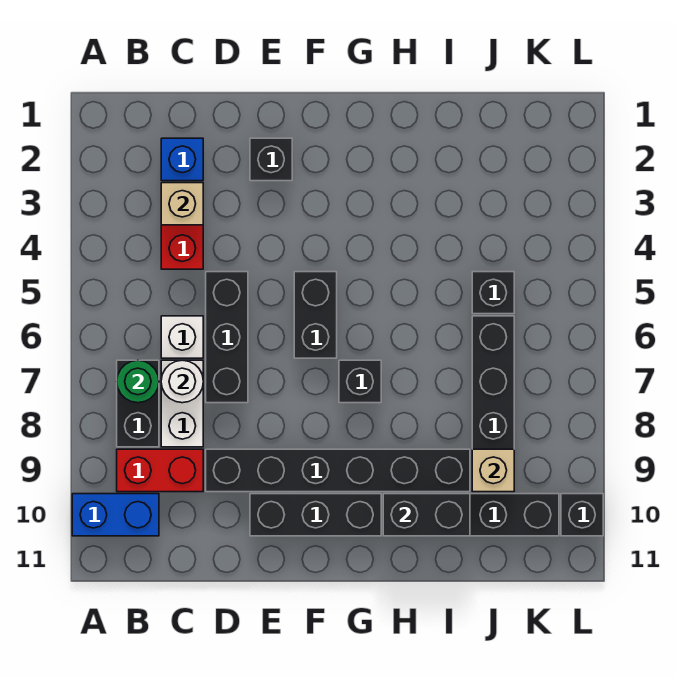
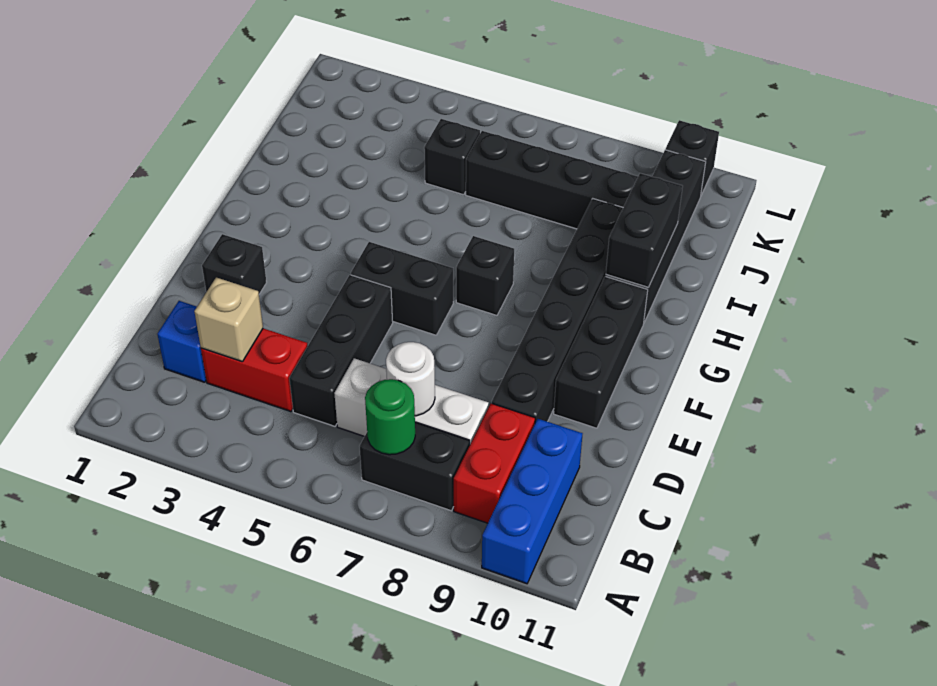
blue 1x2 brick [72,494,159,536] -> blue 1x3 brick [482,419,582,584]
black 1x3 brick [206,272,248,403] -> black 1x3 brick turned to [289,275,393,426]
tan 1x1 brick [472,449,514,492] -> none

